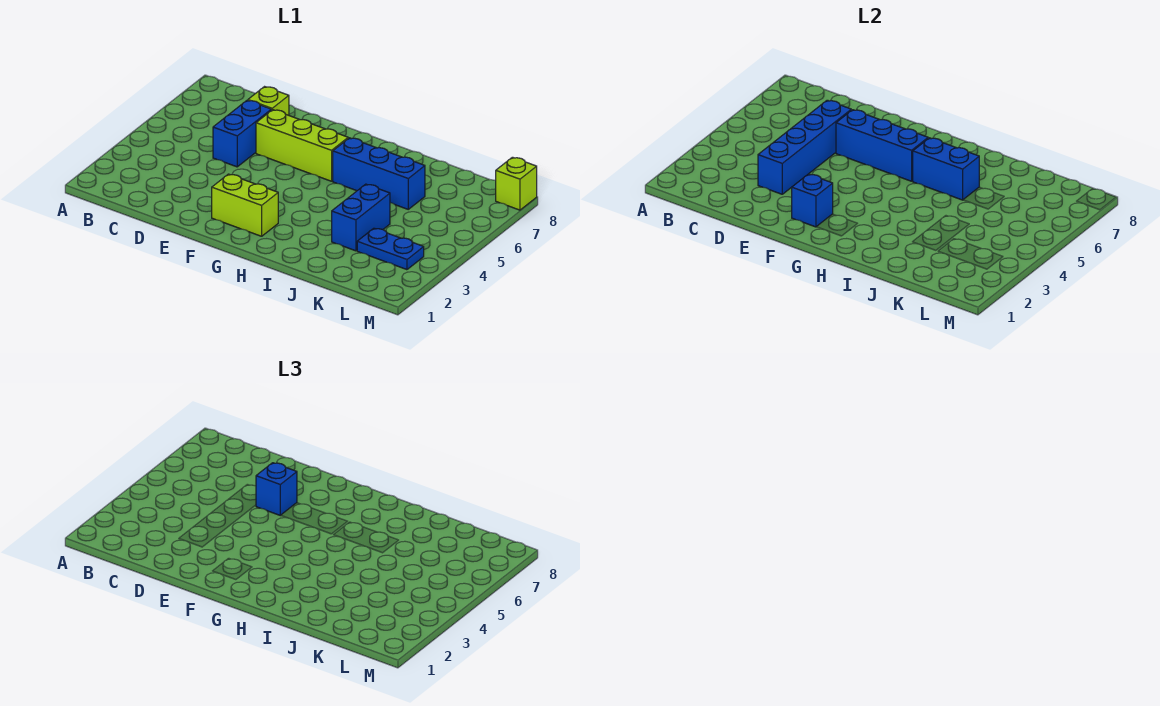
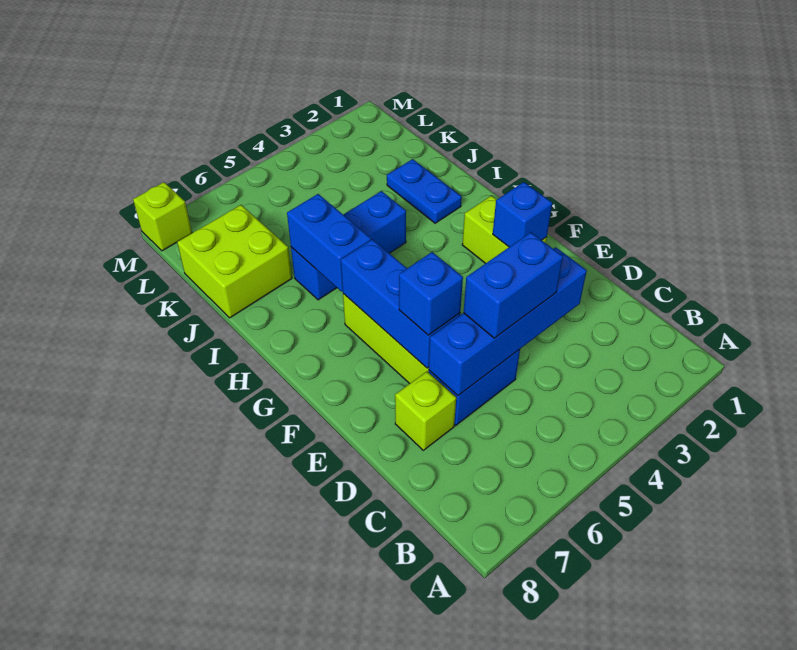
blue 1x3 brick [333,138,425,209] -> blue 1x3 brick turned to [291,191,406,300]
blue 1x2 brick [332,184,390,251] -> blue 1x2 brick moved to [464,232,563,338]
none -> lime 2x2 brick [177,205,292,318]
blue 1x2 plate [357,228,424,270] -> blue 1x2 plate moved to [387,159,462,223]

